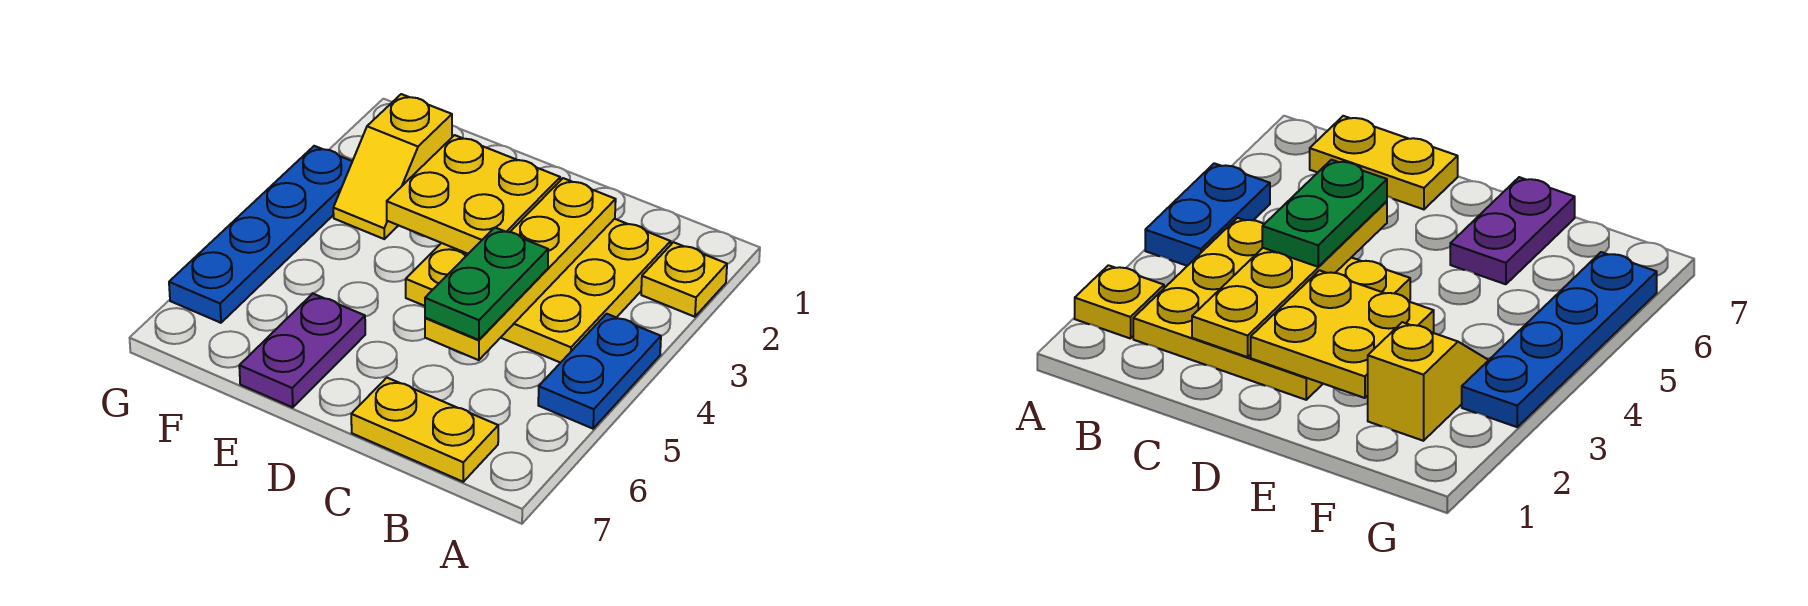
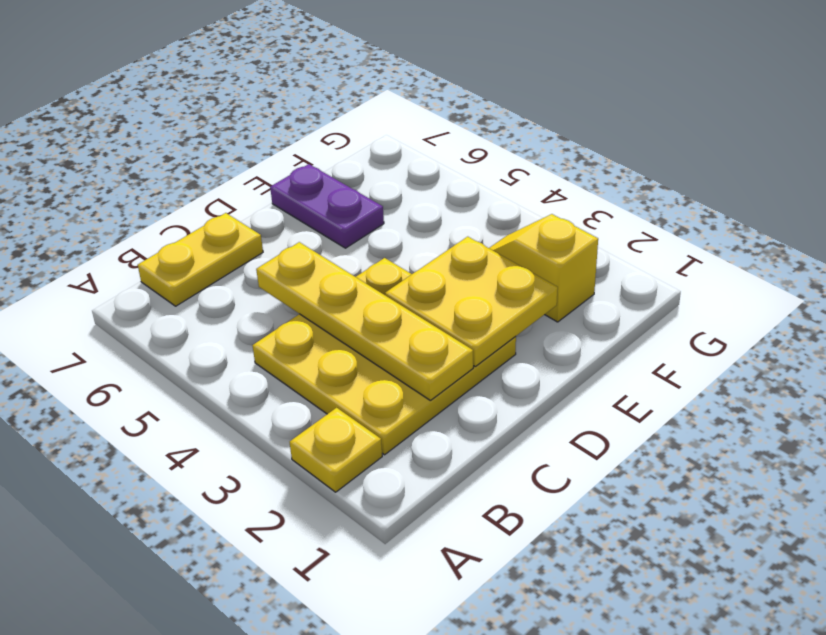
blue 1x2 plate [538,314,661,429] -> none
green 1x2 plate [425,227,548,340] -> none
blue 1x4 plate [169,146,352,323] -> none

